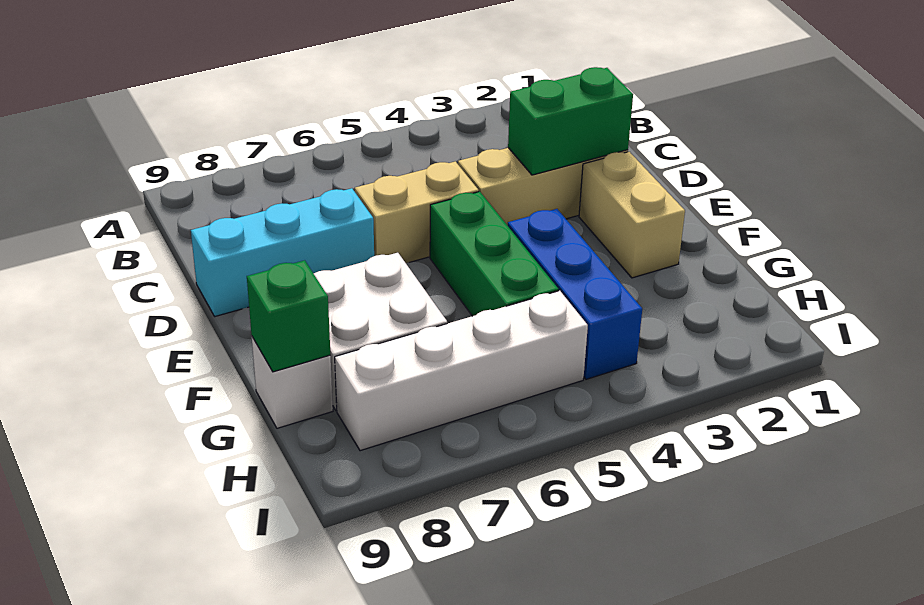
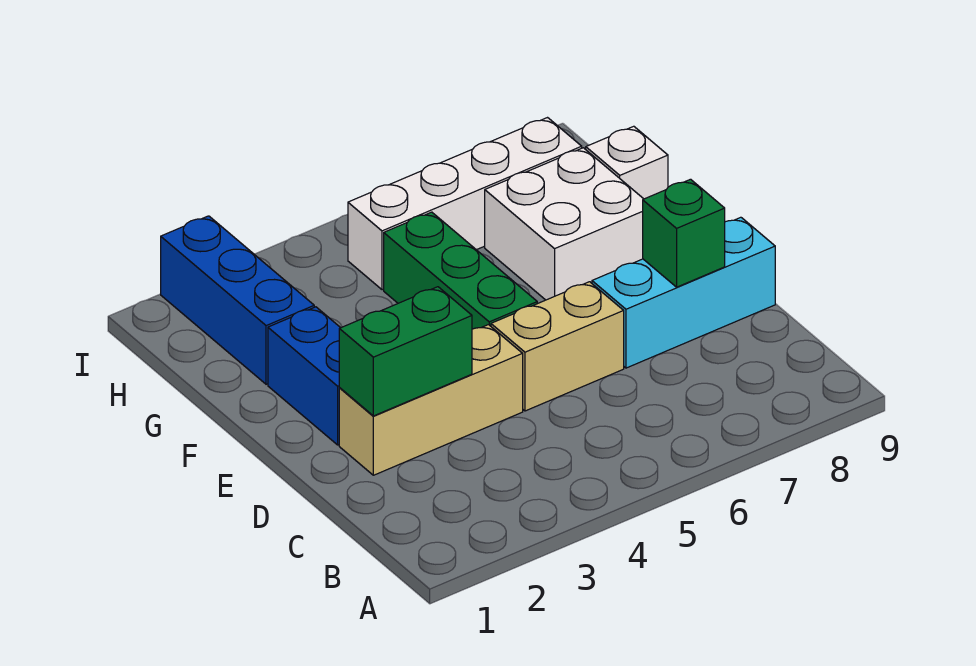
tan 1x2 brick [579,152,685,278] -> blue 1x2 brick [268,307,340,445]
blue 1x3 brick [508,209,642,379] -> blue 1x3 brick moved to [161,216,314,384]
green 1x1 brick [247,260,330,372] -> green 1x1 brick moved to [643,179,725,287]

